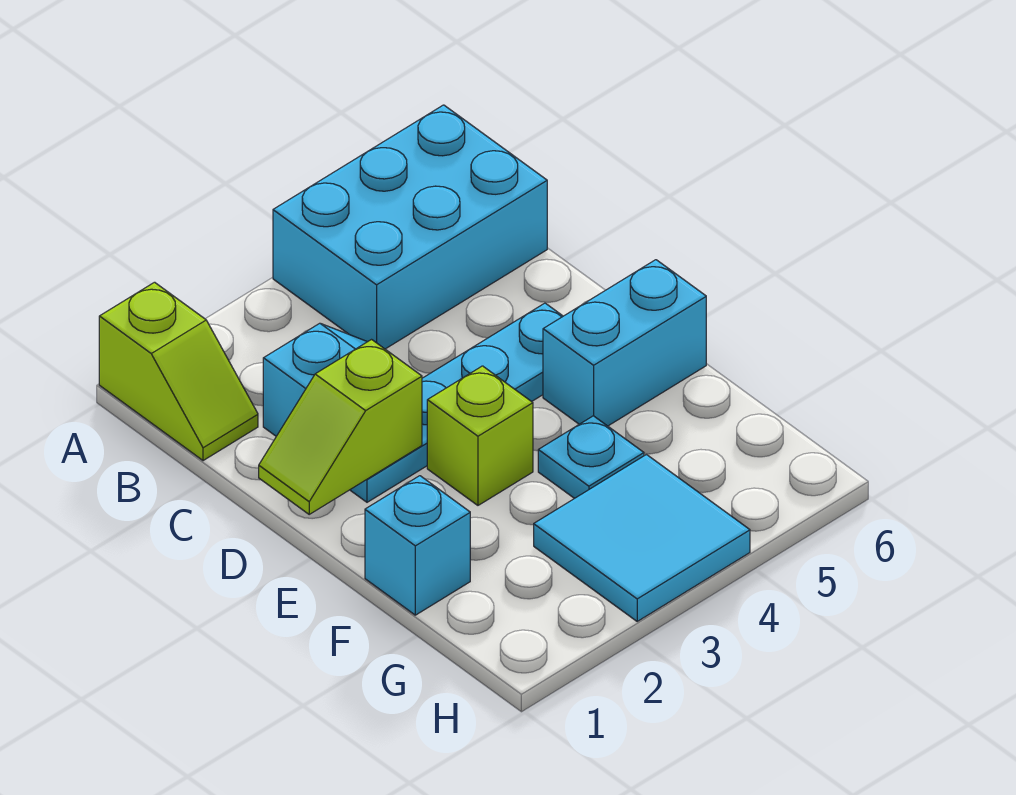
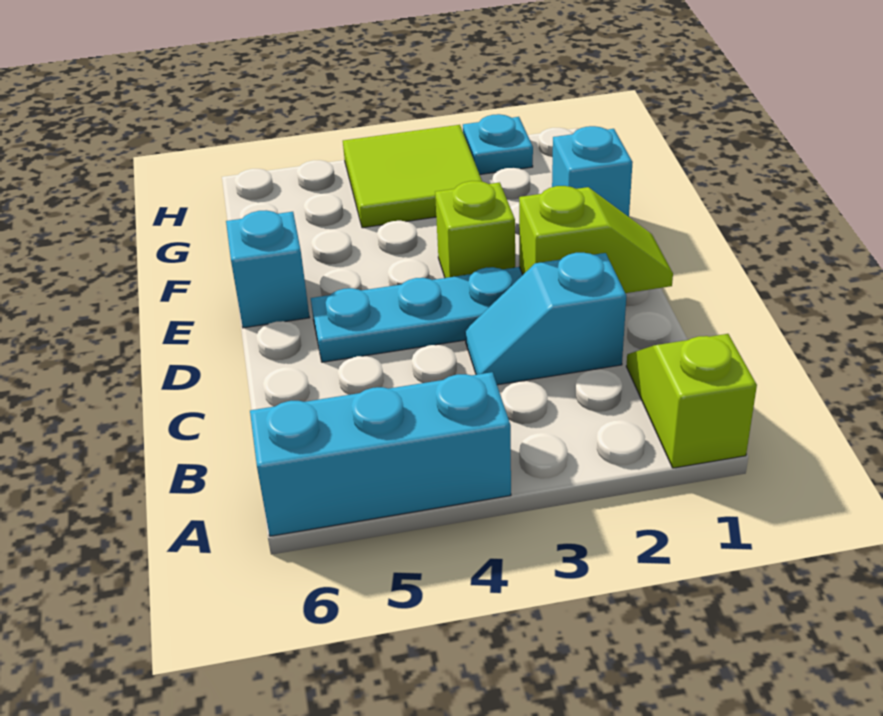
cyan 2x3 brick [273,105,547,349] -> cyan 1x3 brick [250,372,511,536]
cyan 1x2 brick [543,260,706,426] -> cyan 1x1 brick [226,210,310,328]
cyan 1x1 plate [538,416,644,499] -> cyan 1x1 plate moved to [463,114,533,175]
cyan 2x2 tile [534,455,750,621] -> lime 2x2 tile [343,125,482,228]

